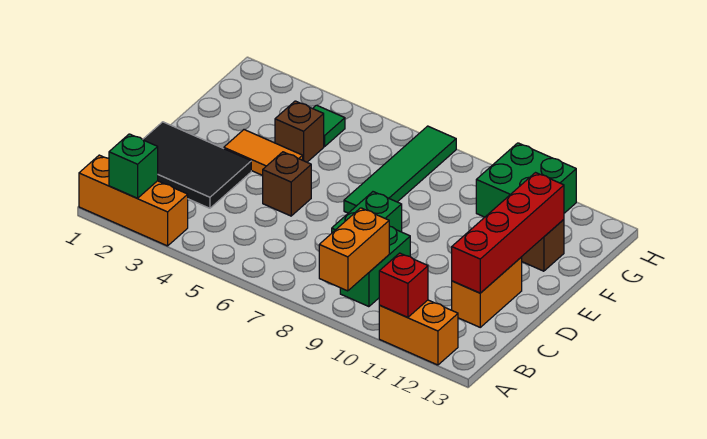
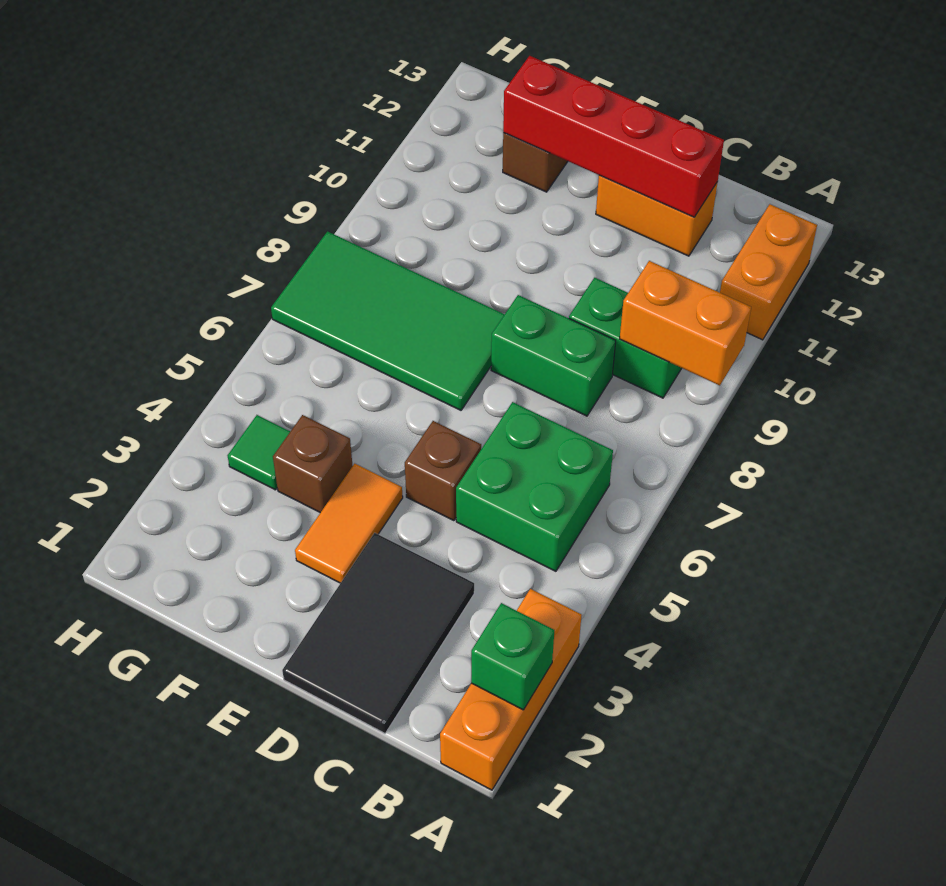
red 1x1 brick [379,253,428,318] -> none
green 1x4 tile [344,126,456,213] -> green 2x4 tile [271,231,505,410]
green 2x2 brick [476,143,576,217] -> green 2x2 brick moved to [456,402,613,571]

